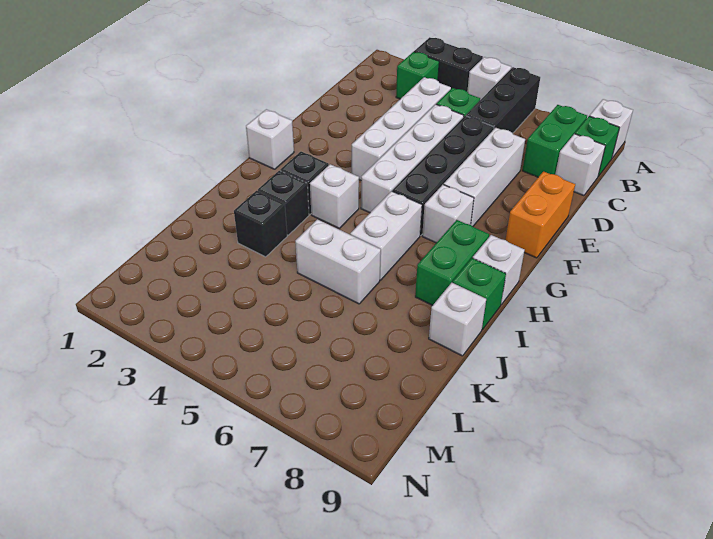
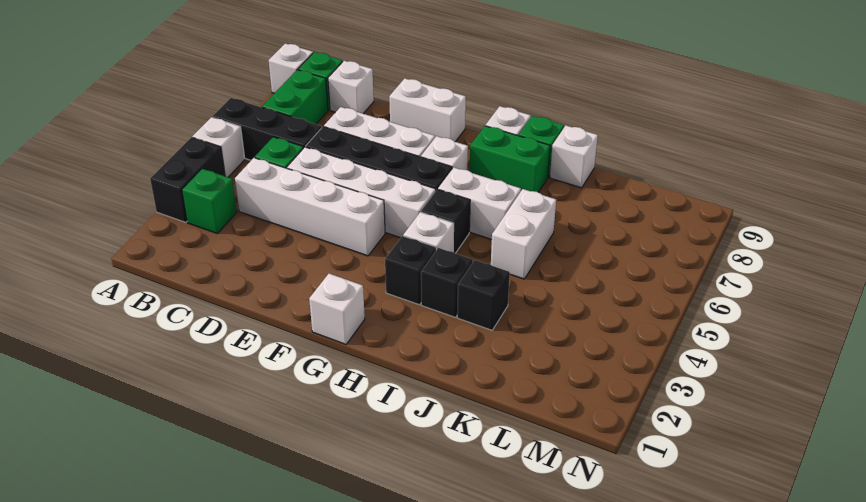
green 1x2 brick [522,105,587,177] -> green 1x2 brick turned to [262,70,328,124]
orange 1x2 brick [506,172,575,258] -> white 1x2 brick [389,78,466,142]
none -> black 1x1 brick [421,189,470,253]

